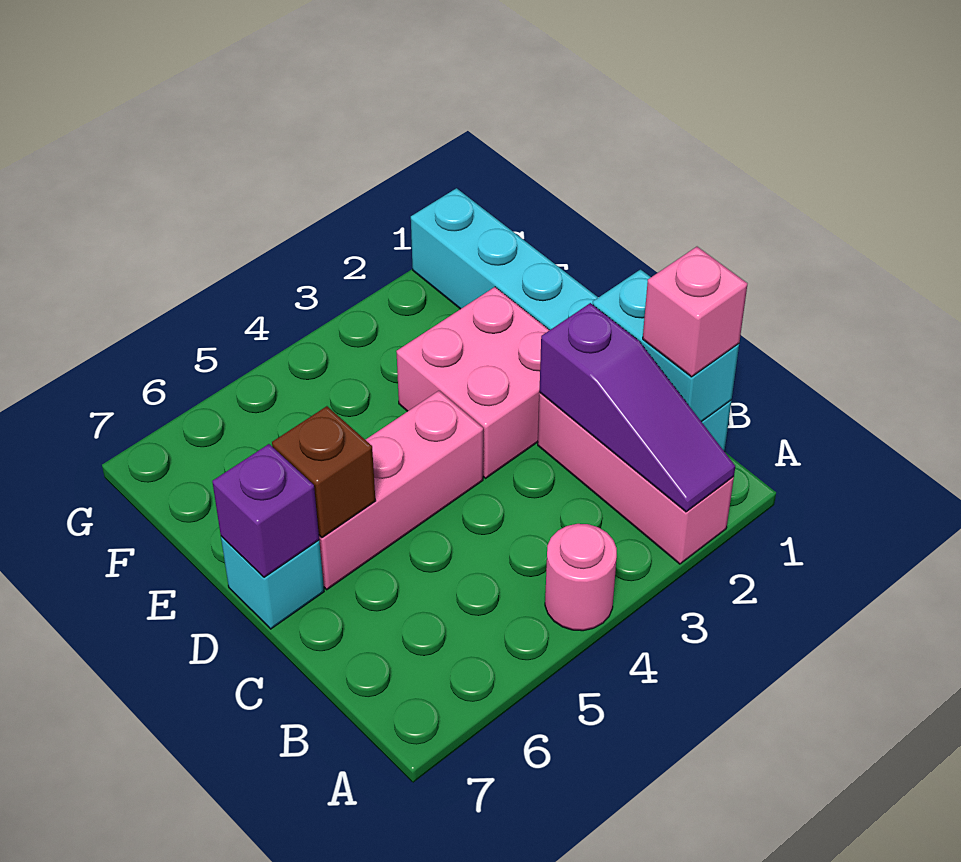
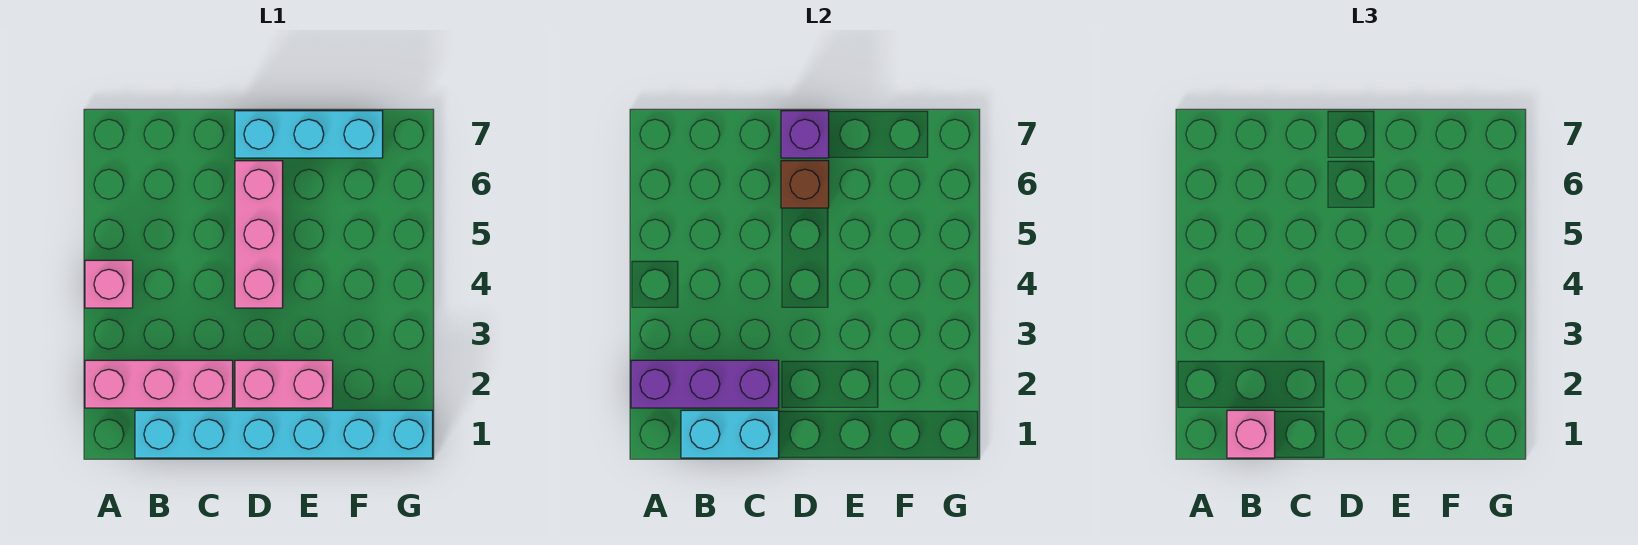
purple 1x3 slope [539,303,735,512] -> purple 1x3 brick [631,360,779,408]
pink 1x1 round brick [545,524,617,631] -> pink 1x1 brick [85,260,133,308]
pink 2x2 brick [396,287,549,478] -> pink 1x2 brick [235,360,333,408]
cyan 1x1 brick [221,536,324,629] -> cyan 1x3 brick [235,111,383,158]

